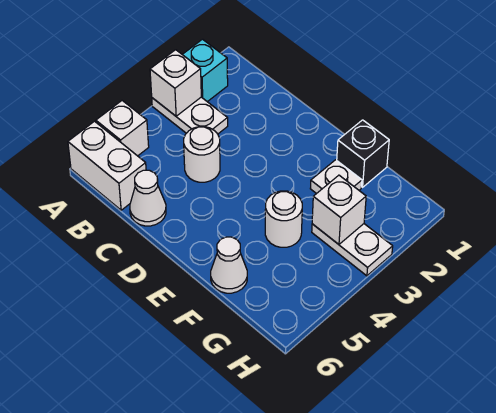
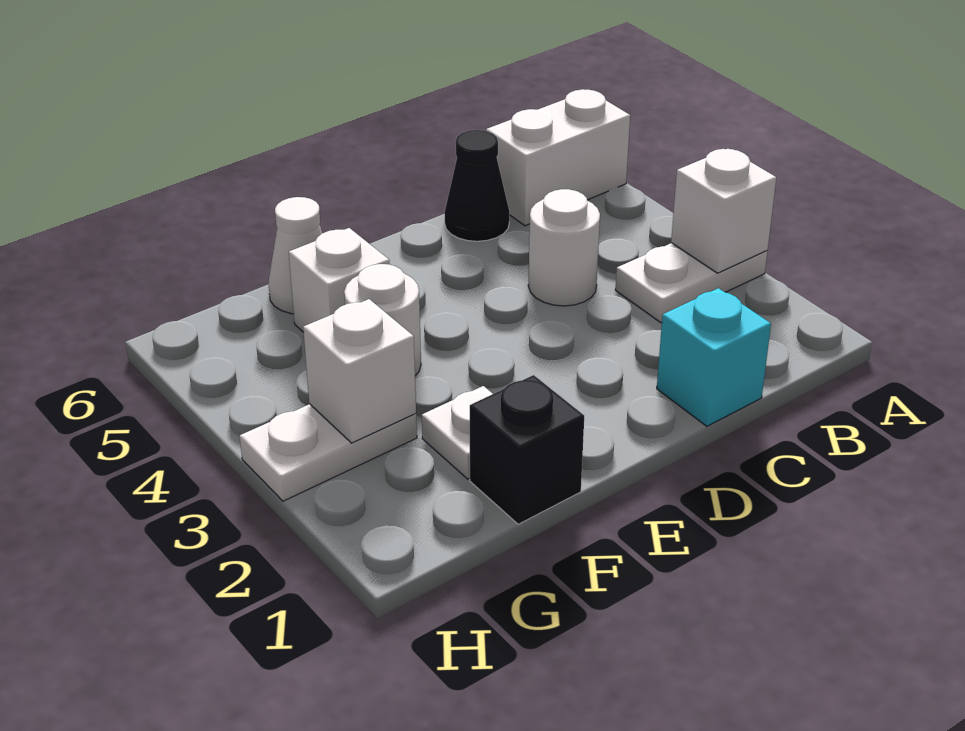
cyan 1x1 brick [182,39,228,102] -> cyan 1x1 brick moved to [657,288,771,426]
white 1x1 brick [96,101,149,156] -> white 1x1 brick moved to [289,228,390,332]
white 1x1 cone [130,170,166,226] -> black 1x1 cone [444,130,509,241]

